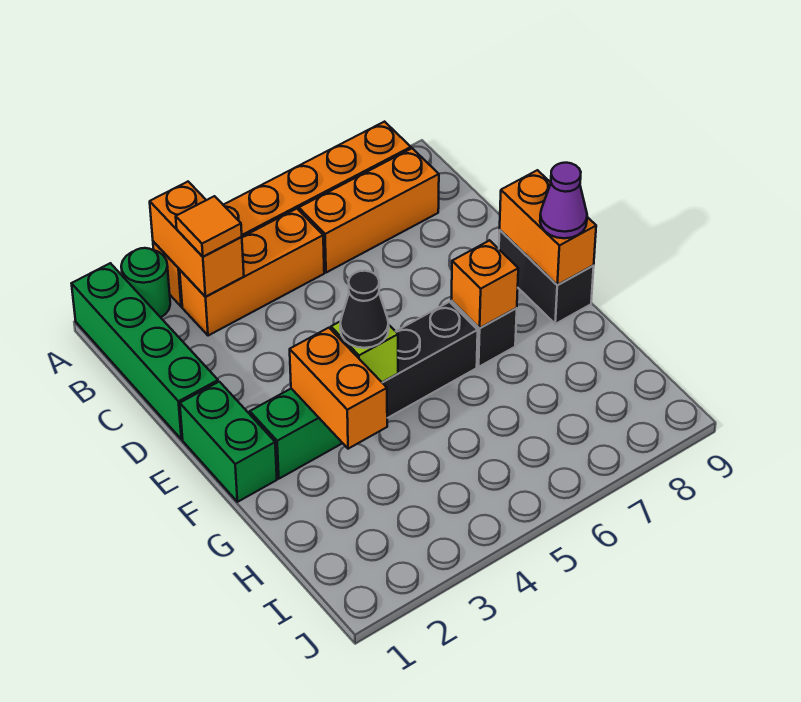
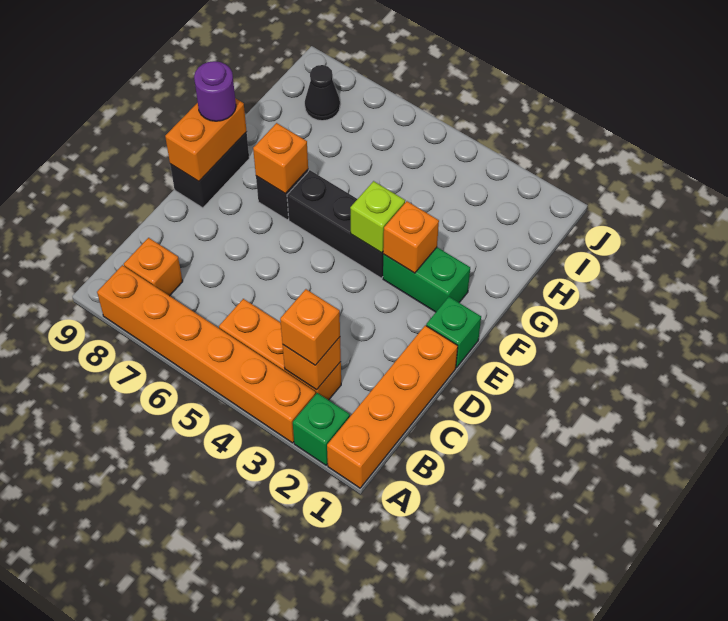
green 1x4 brick [72,263,218,439] -> orange 1x4 brick [327,325,458,488]
green 1x1 round brick [121,248,170,317] -> green 1x1 brick [293,393,350,465]
orange 1x2 brick [150,182,244,297] -> orange 1x1 brick [283,337,341,390]
orange 1x1 tile [176,196,242,257] -> orange 1x1 brick [280,289,340,365]
orange 1x3 brick [299,148,439,273] -> orange 1x1 brick [124,238,183,296]
green 1x2 brick [180,382,277,502] -> green 1x1 brick [426,297,481,368]
orange 1x2 brick [290,328,387,449] -> orange 1x1 brick [383,201,439,273]
black 1x1 cone [340,271,389,348] -> black 1x1 cone moved to [305,65,340,121]
purple 1x1 cone [540,163,587,238] -> purple 1x1 round brick [194,61,236,121]

